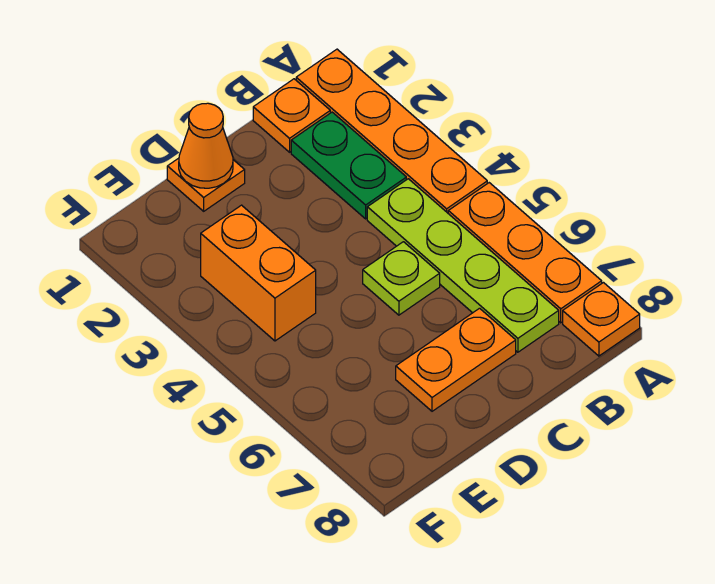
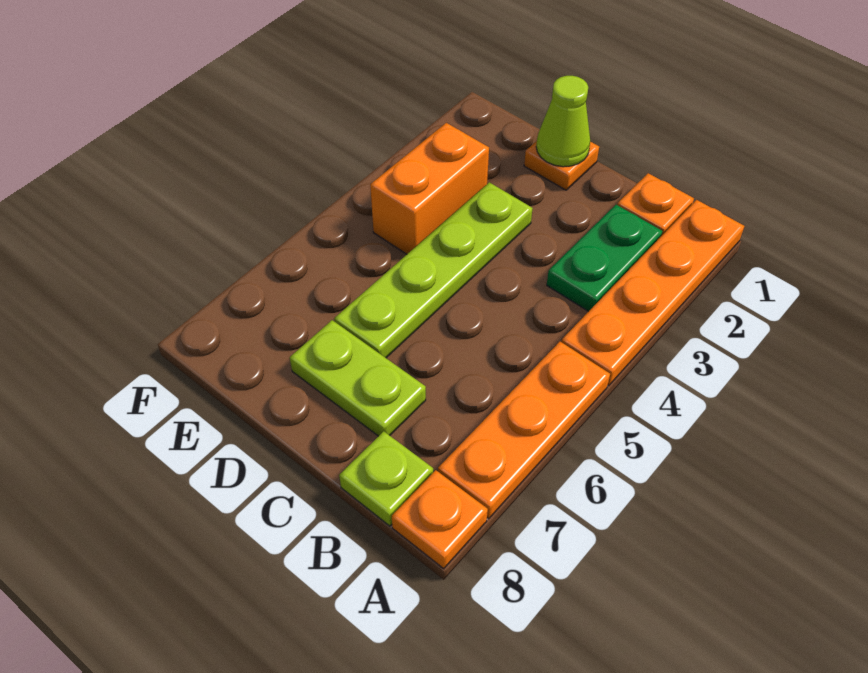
lime 1x4 plate [367,179,559,352] -> lime 1x4 plate moved to [334,182,533,358]
lime 1x1 plate [363,242,440,315] -> lime 1x1 plate moved to [339,431,433,526]
orange 1x2 plate [396,308,516,411] -> lime 1x2 plate [290,320,426,436]
orange 1x1 cone [179,103,233,188] -> lime 1x1 cone [536,76,590,167]

